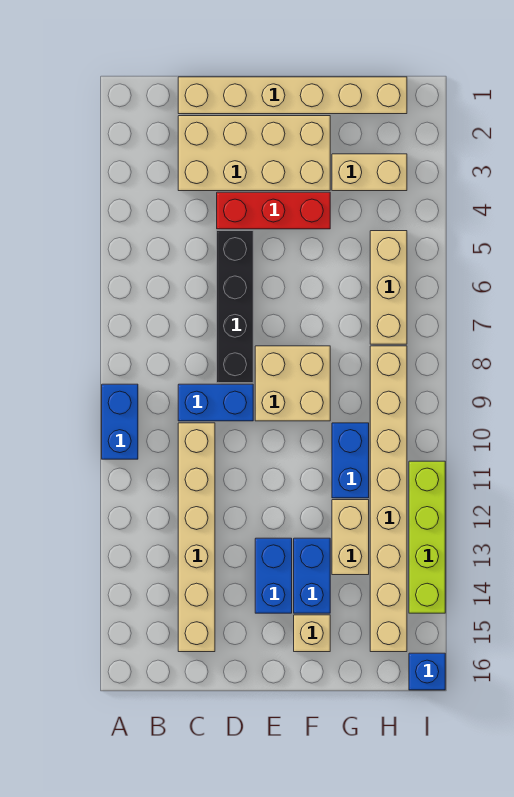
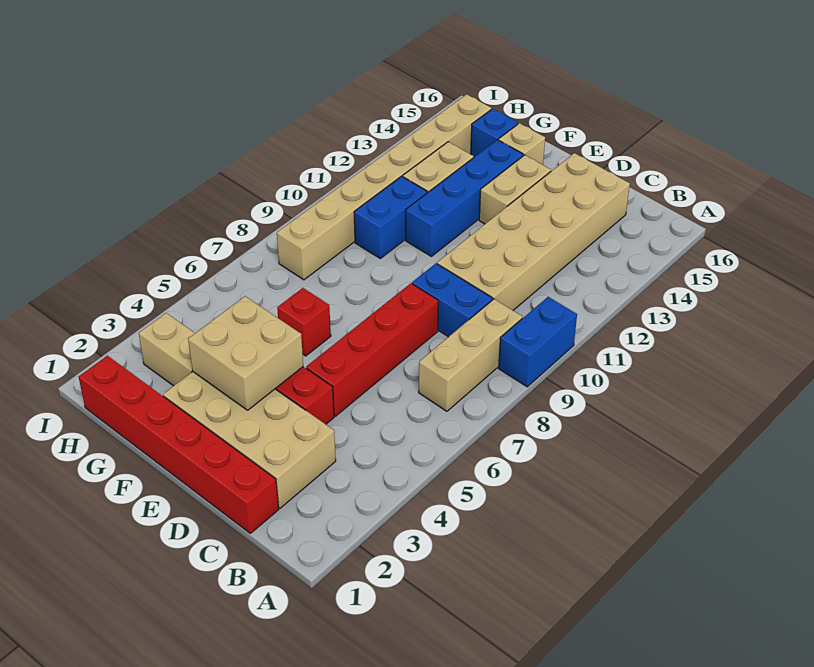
tan 1x6 brick [178,77,407,114] -> red 1x6 brick [79,356,279,533]
tan 1x6 brick [178,423,215,652] -> tan 2x6 brick [437,153,630,310]
black 1x4 brick [217,231,253,383] -> red 1x4 brick [306,283,438,416]
tan 2x2 brick [255,346,330,421] -> tan 2x2 brick moved to [188,296,303,410]
blue 1x2 brick [255,538,292,613] -> tan 1x2 brick [479,155,551,224]
none -> red 1x1 brick [277,288,331,356]
blue 1x2 brick [294,538,330,613] -> blue 1x4 brick [406,140,523,256]
tan 1x3 brick [370,231,407,344] -> tan 1x3 brick moved to [419,299,522,411]
lime 1x4 brick [409,461,445,613] -> none
blue 1x1 brick [409,653,445,690] -> blue 1x1 brick moved to [471,109,518,157]

